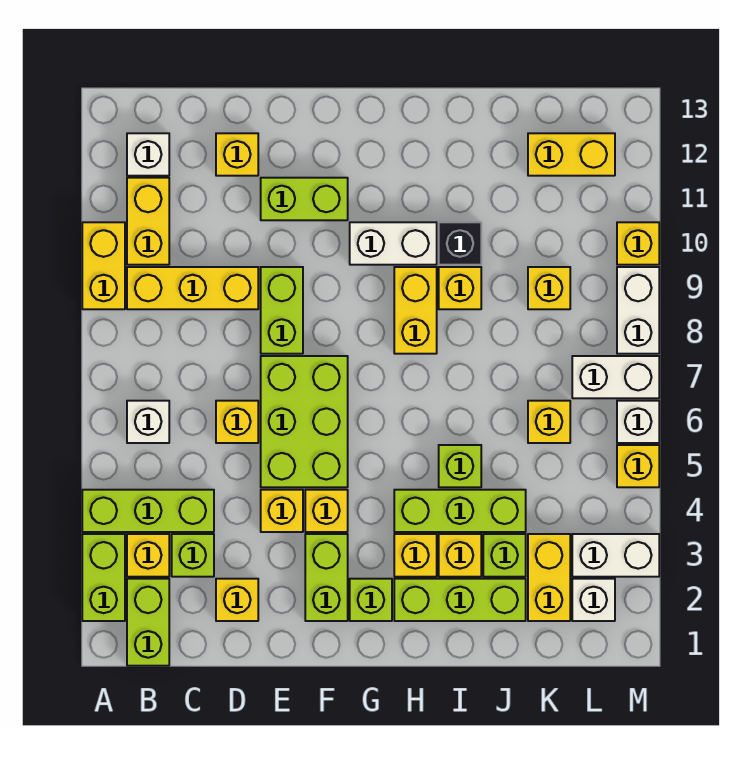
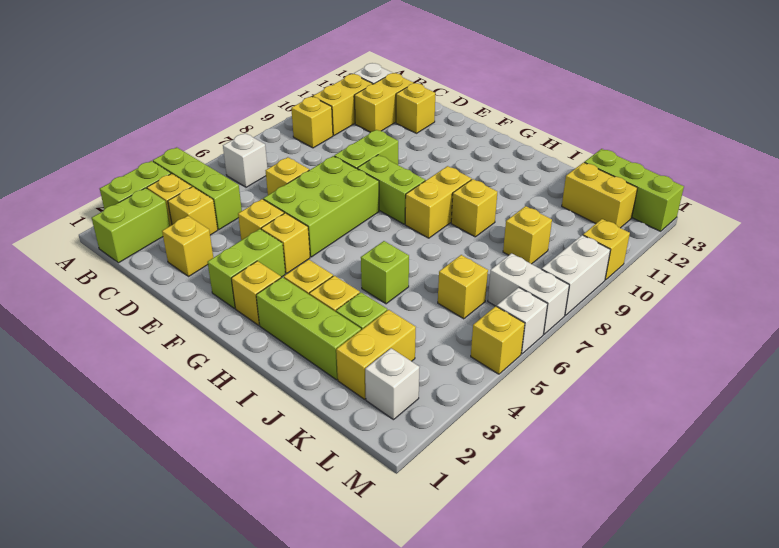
yellow 1x2 brick [82,222,125,309] -> yellow 1x2 brick moved to [354,73,413,132]
yellow 1x3 brick [127,267,258,309] -> yellow 1x1 brick [291,97,333,148]
lime 1x1 brick [172,534,214,577] -> yellow 1x1 brick [168,187,218,235]
lime 1x2 brick [261,178,348,220] -> lime 1x2 brick moved to [357,155,425,224]
lime 1x1 brick [350,579,392,621] -> yellow 1x1 brick [231,261,281,325]
white 1x2 brick [350,222,437,265] -> none
lime 1x3 brick [394,490,526,532] -> lime 1x3 brick moved to [584,149,684,231]
black 1x1 brick [439,222,481,265] -> none
white 1x2 brick [572,534,659,577] -> none

